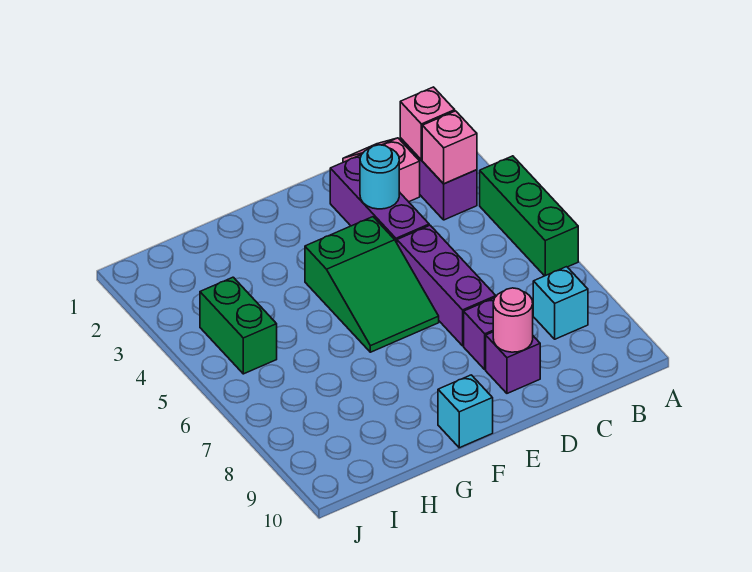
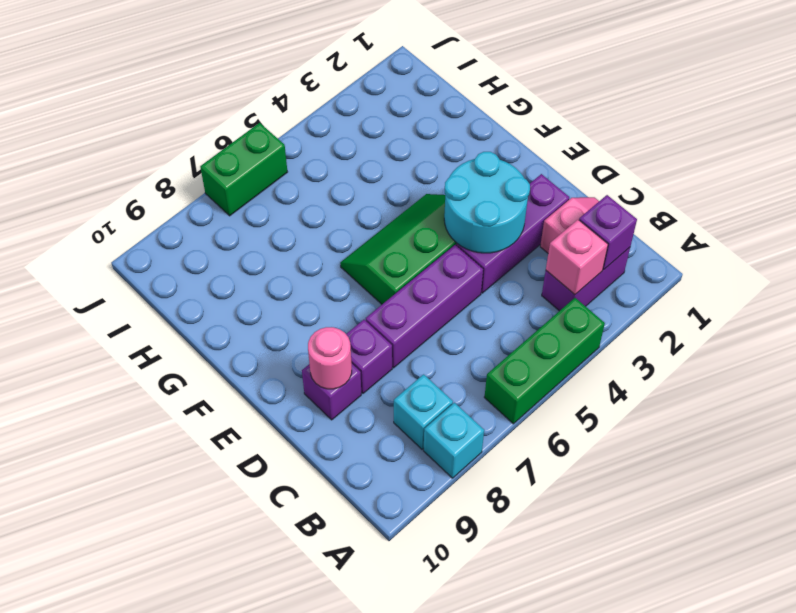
pink 1x1 brick [400,87,455,160] -> purple 1x1 brick [579,195,637,270]
cyan 1x1 round brick [360,145,399,209] -> cyan 2x2 round brick [444,152,530,253]
green 2x3 slope [305,217,439,352] -> green 2x3 slope turned to [340,194,457,304]
cyan 1x1 brick [438,375,493,448] -> cyan 1x1 brick moved to [424,403,484,478]
green 1x2 brick [200,277,277,374] -> green 1x2 brick moved to [200,123,287,216]

